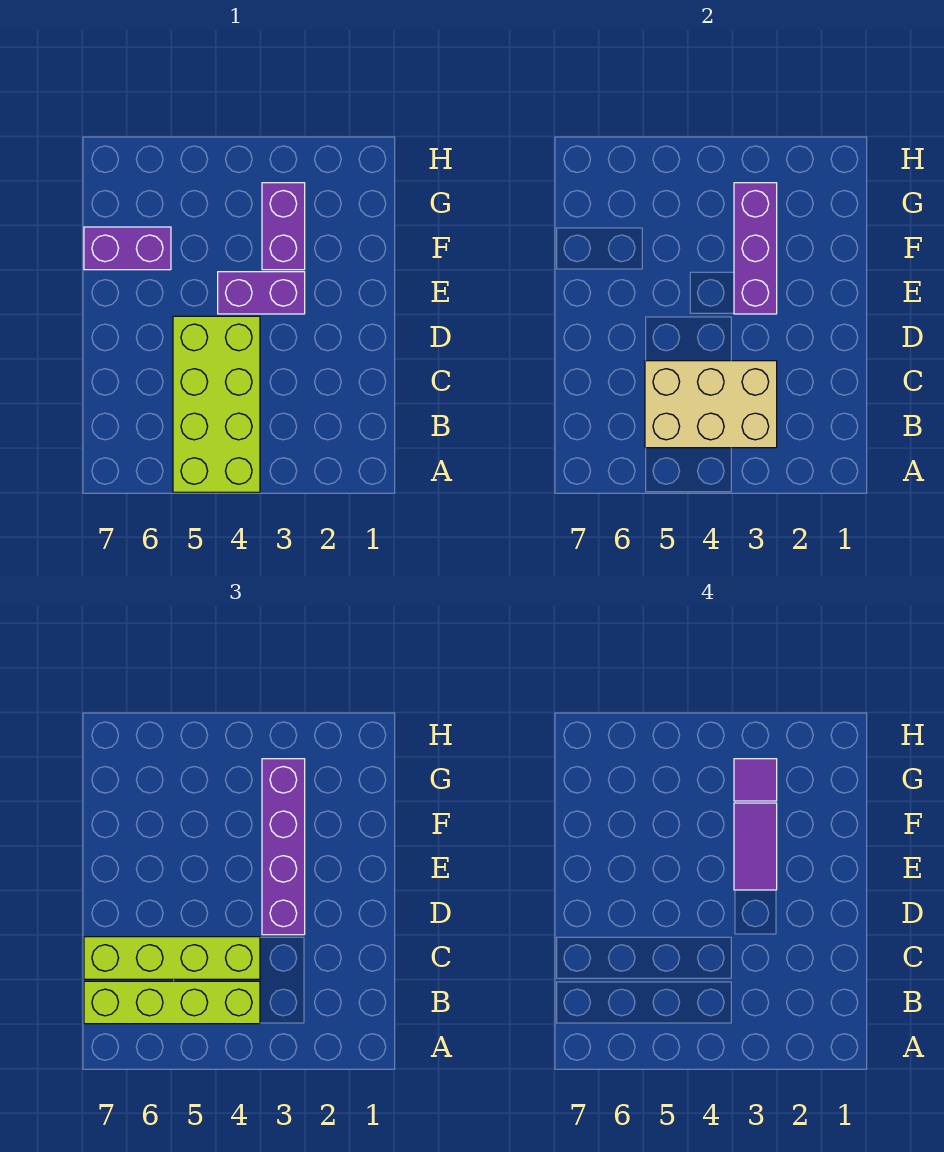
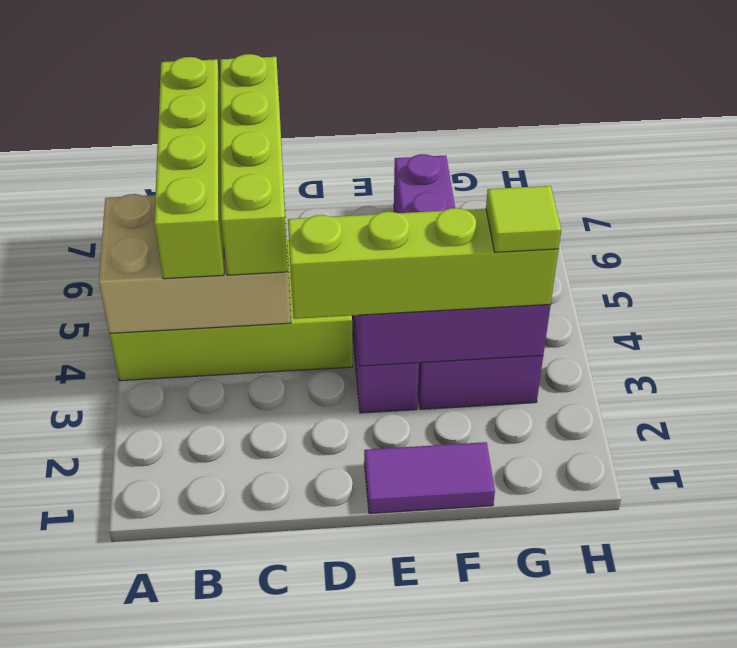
tan 2x3 brick [645,361,777,448] -> tan 2x3 brick turned to [99,194,291,333]
purple 1x4 brick [262,759,305,935] -> lime 1x4 brick [288,208,559,319]
purple 1x2 tile [734,803,777,890] -> purple 1x2 tile moved to [364,442,495,514]
purple 1x1 tile [734,759,777,801] -> lime 1x1 tile [486,186,561,252]

